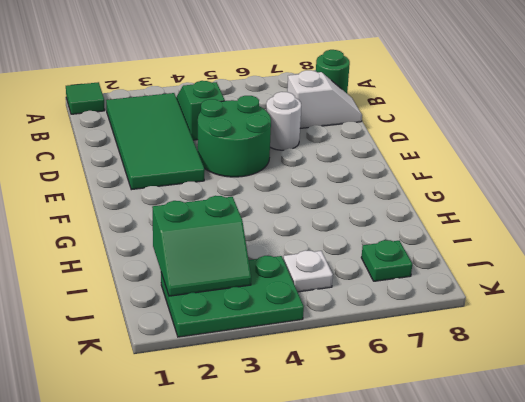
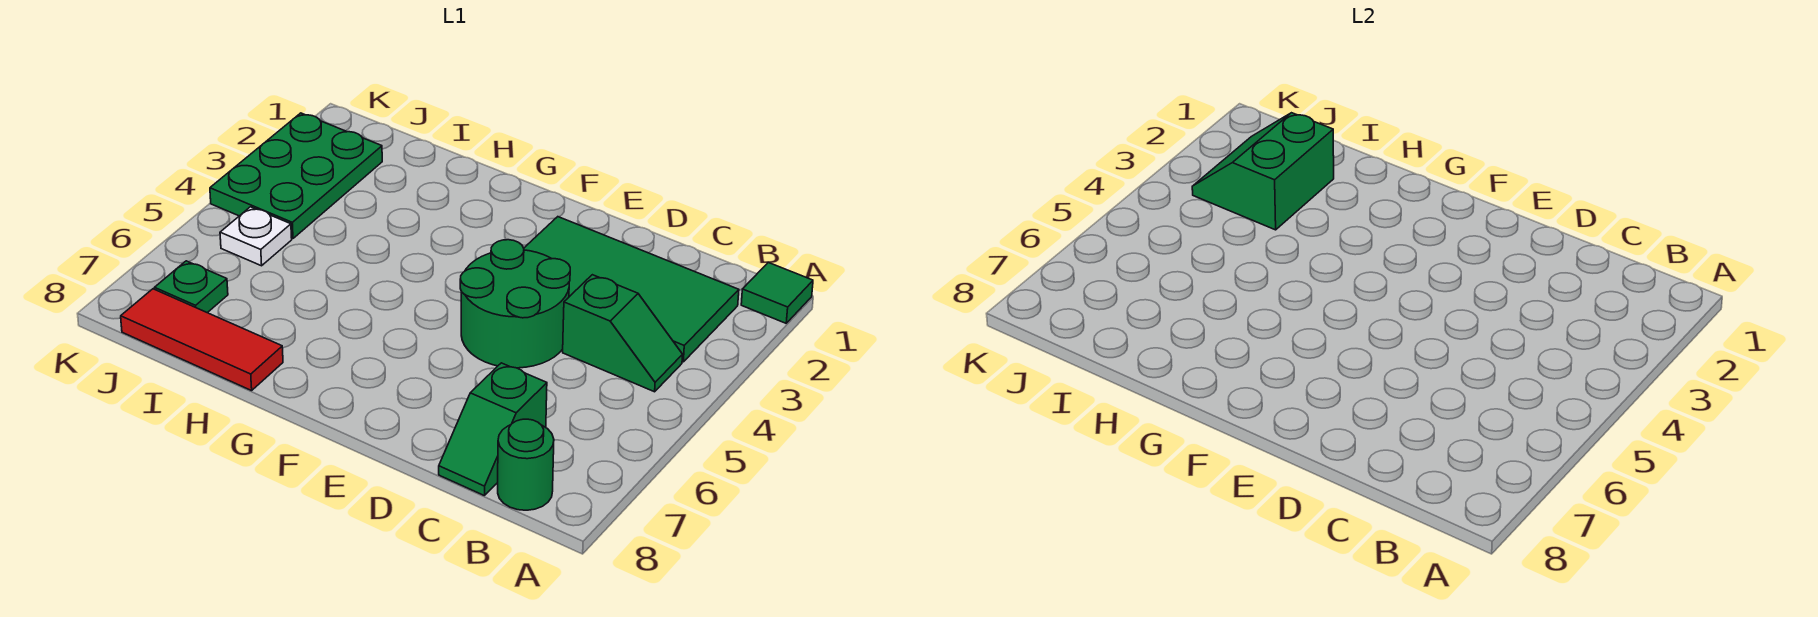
white 1x2 slope [287,70,362,128] -> green 1x2 slope [439,363,547,496]
white 1x1 round brick [266,92,301,150] -> none
none -> red 1x3 tile [121,289,283,391]

